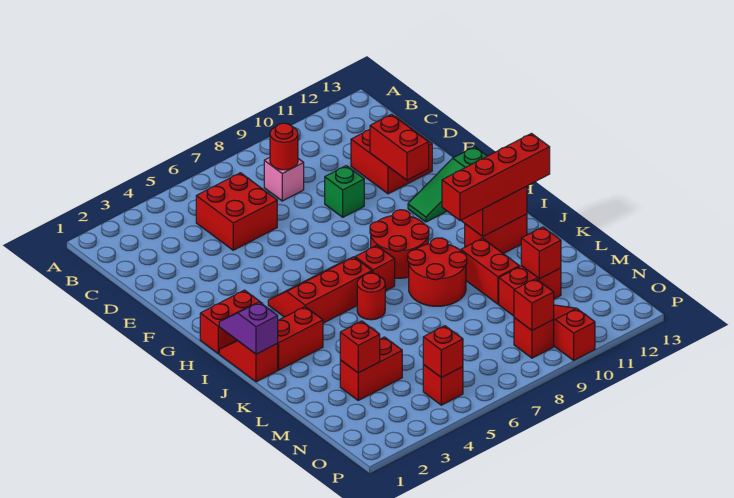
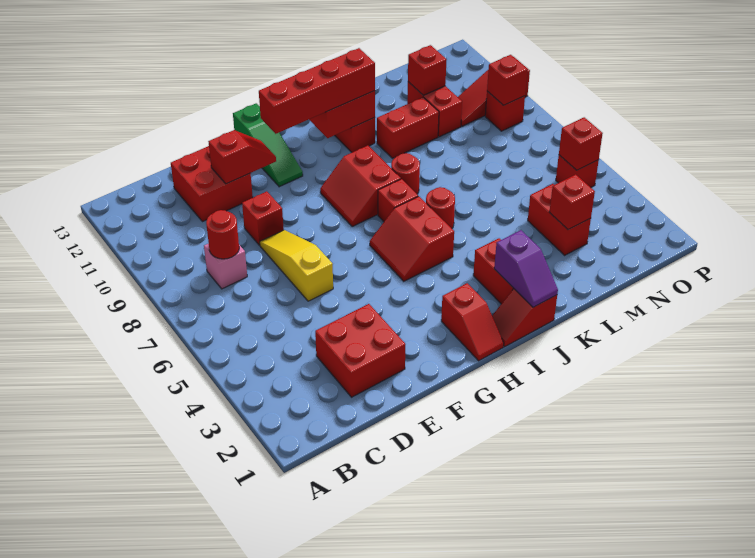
red 2x2 brick [196,173,277,250] -> red 2x2 brick moved to [315,304,405,397]
none -> yellow 1x3 slope [260,230,333,301]
green 1x1 brick [325,166,364,217] -> red 1x1 brick [242,191,284,245]
red 1x2 brick [370,114,429,180] -> red 1x2 slope [208,130,276,184]
red 1x2 brick [200,290,262,354] -> red 1x2 slope [441,283,504,361]
red 2x3 slope [268,257,372,323] -> red 2x2 slope [370,196,454,281]
red 2x2 round brick [370,210,429,278] -> red 2x2 slope [320,146,401,226]
purple 1x2 slope [219,302,278,354] -> purple 1x2 slope turned to [494,230,558,307]
red 2x2 round brick [408,238,467,306] -> red 1x1 round brick [391,153,420,194]
red 1x4 brick [442,134,550,220] -> red 1x4 brick turned to [259,48,375,134]

